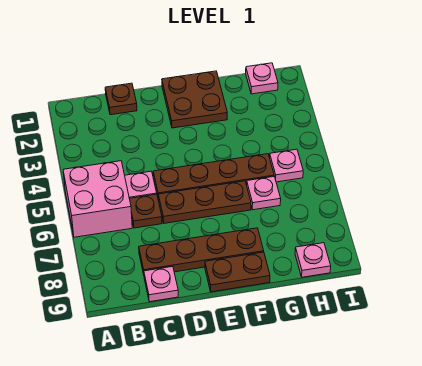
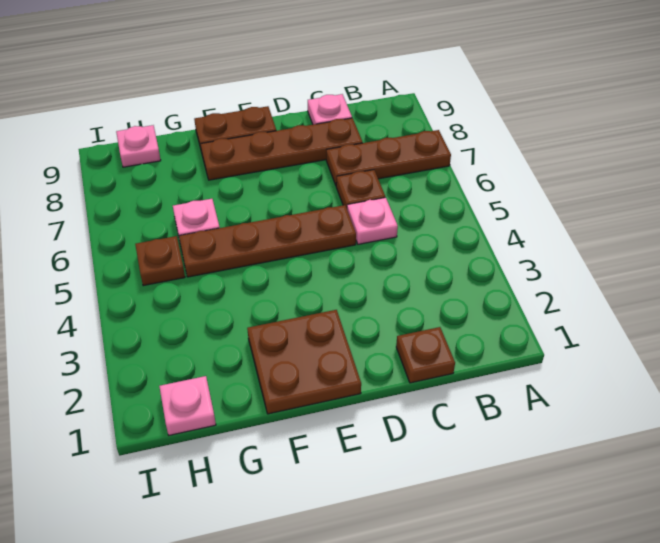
pink 2x2 brick [63,161,132,237] -> none
brown 1x3 plate [158,181,251,223] -> brown 1x3 plate moved to [326,130,451,185]
pink 1x1 plate [270,149,303,182] -> brown 1x1 plate [135,236,185,286]

